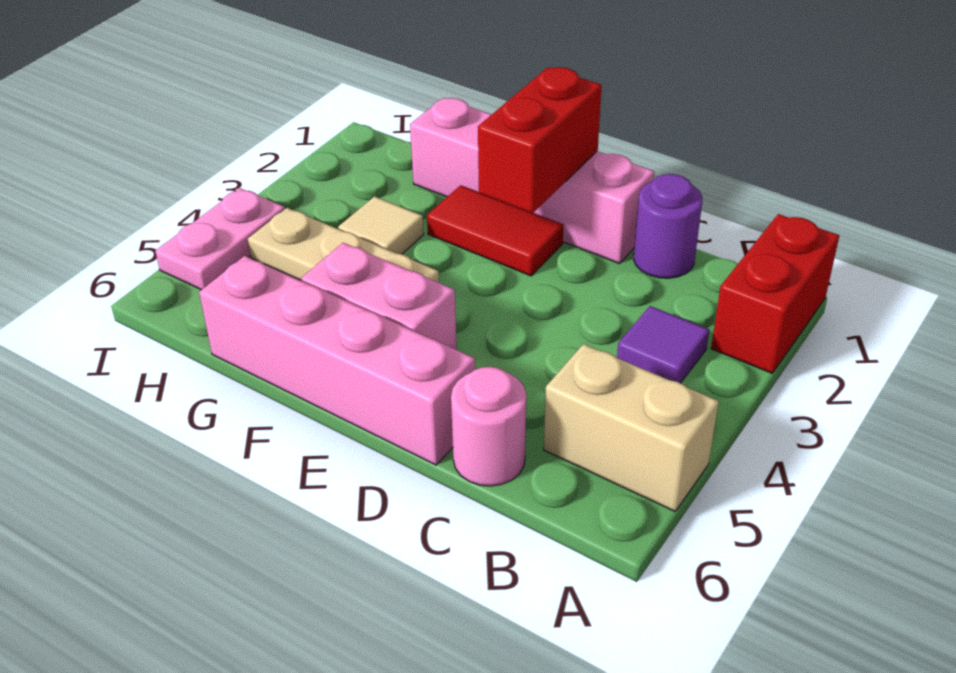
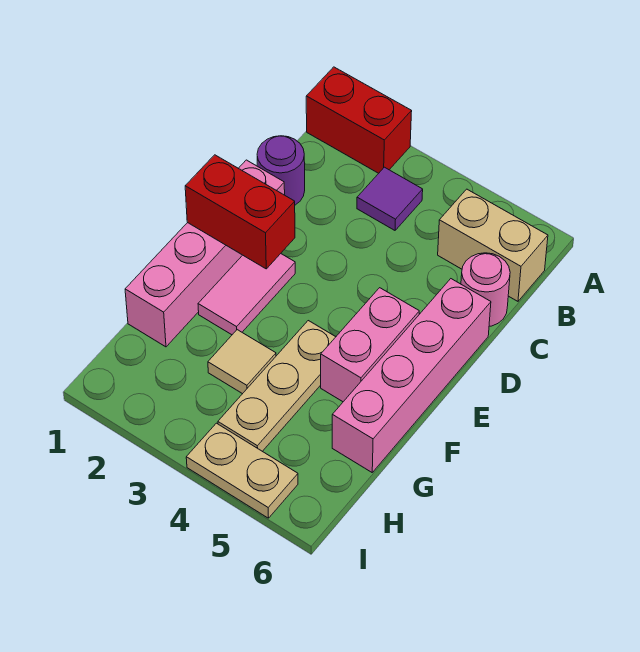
tan 1x2 brick [544,344,719,511] -> tan 1x2 brick turned to [438,189,548,301]
red 1x2 tile [427,185,564,276] -> pink 1x2 tile [198,254,295,335]
pink 1x2 plate [155,188,285,290] -> tan 1x2 plate [186,423,298,518]

